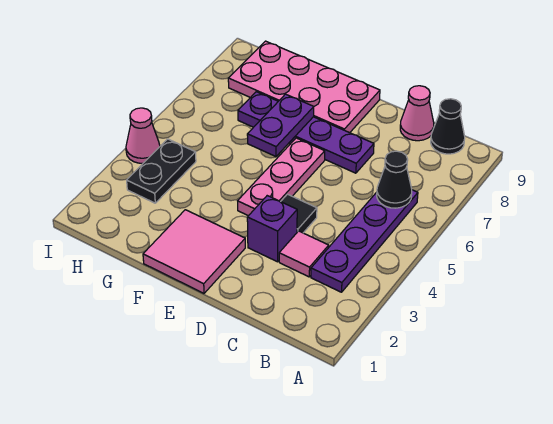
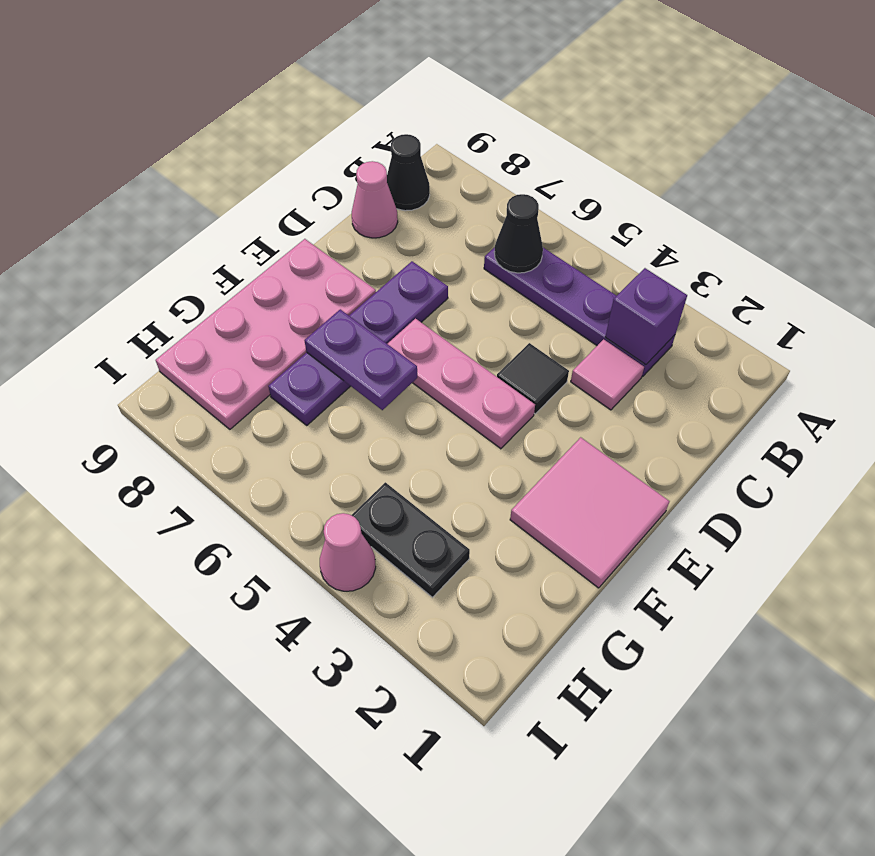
purple 1x1 brick [247,196,297,262] -> purple 1x1 brick moved to [605,268,687,365]

